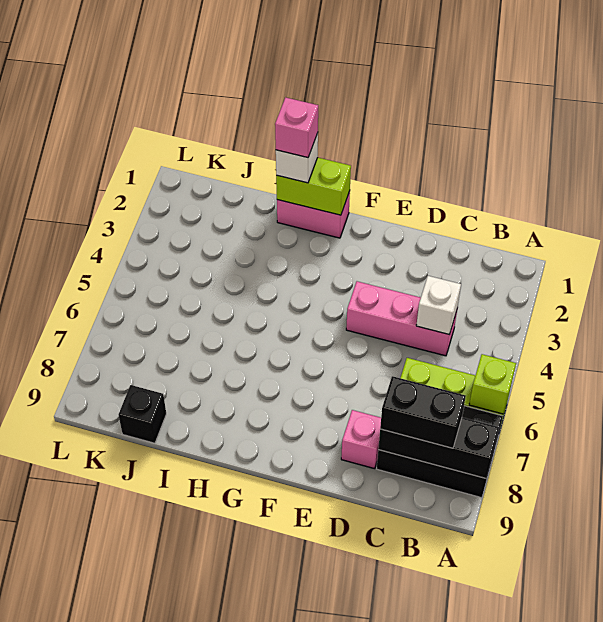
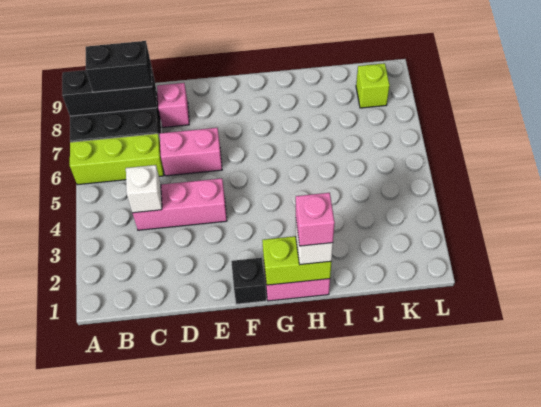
lime 1x1 brick [469,354,516,414] -> lime 1x1 brick moved to [356,63,390,108]
none -> pink 1x2 brick [160,128,222,176]
black 1x1 brick [118,385,166,443] -> black 1x1 brick moved to [231,258,266,304]

